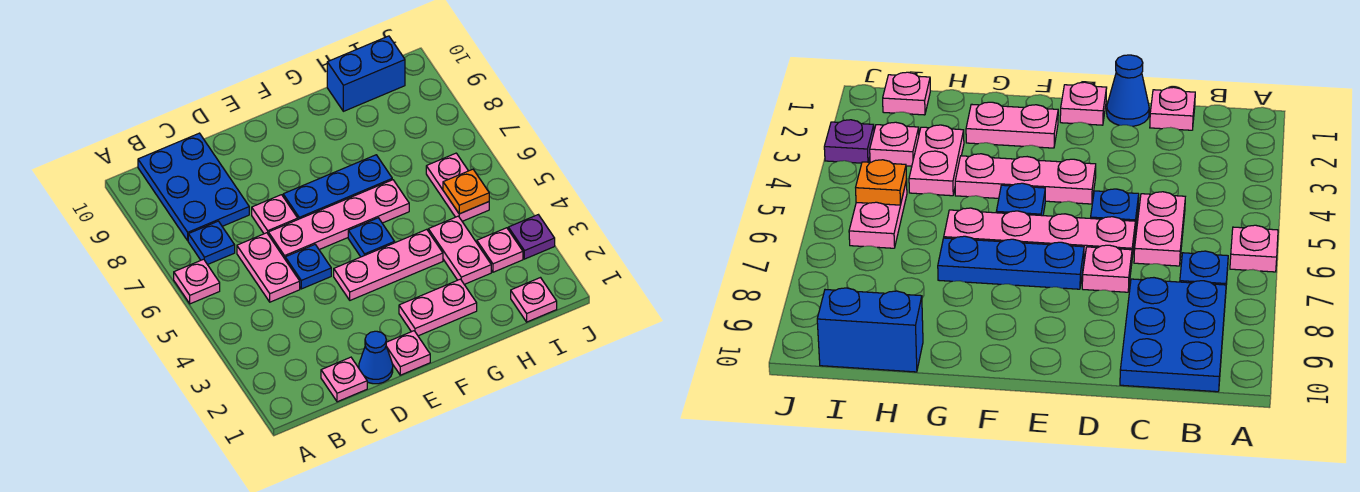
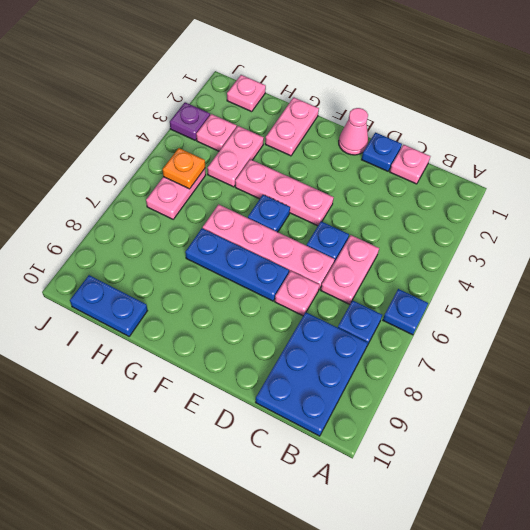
pink 1x1 plate [174,259,220,304] -> blue 1x1 plate [383,289,428,335]
blue 1x1 cone [359,331,393,384] -> blue 1x1 plate [361,133,402,171]
pink 1x1 plate [386,331,430,375] -> pink 1x1 cone [339,108,368,155]
pink 1x2 plate [399,279,477,336] -> pink 1x2 plate turned to [265,97,319,156]
blue 1x2 brick [327,36,405,111] -> blue 1x2 plate [70,275,148,336]

